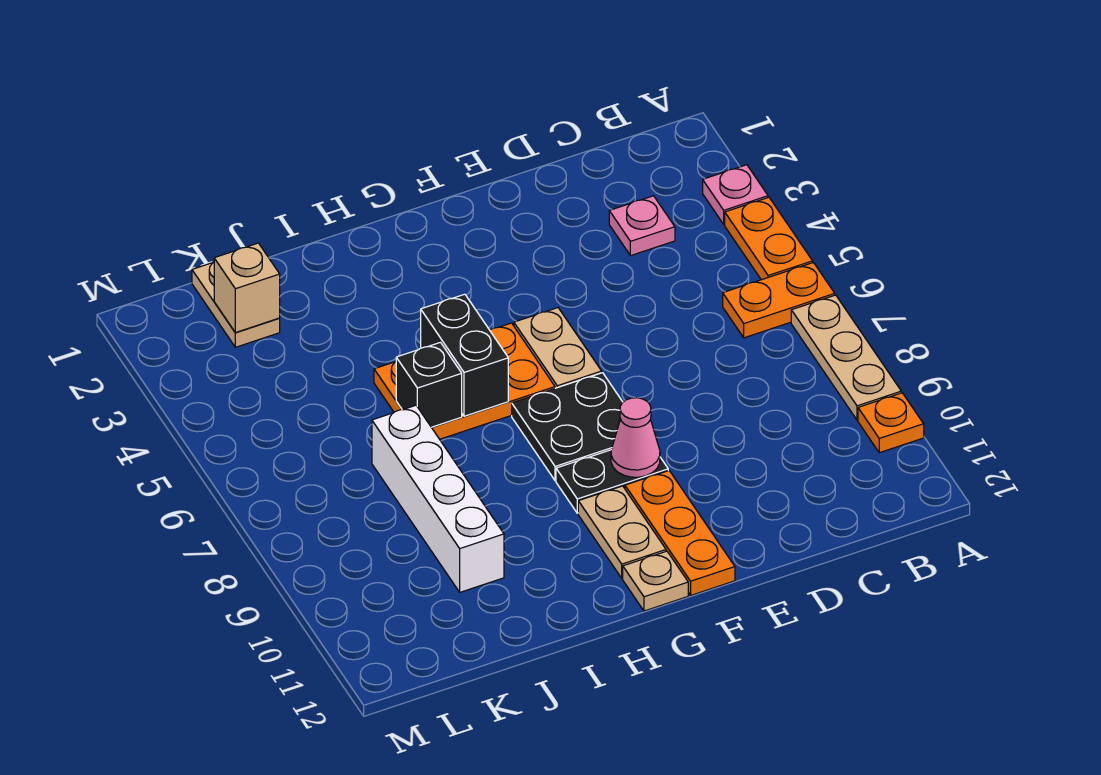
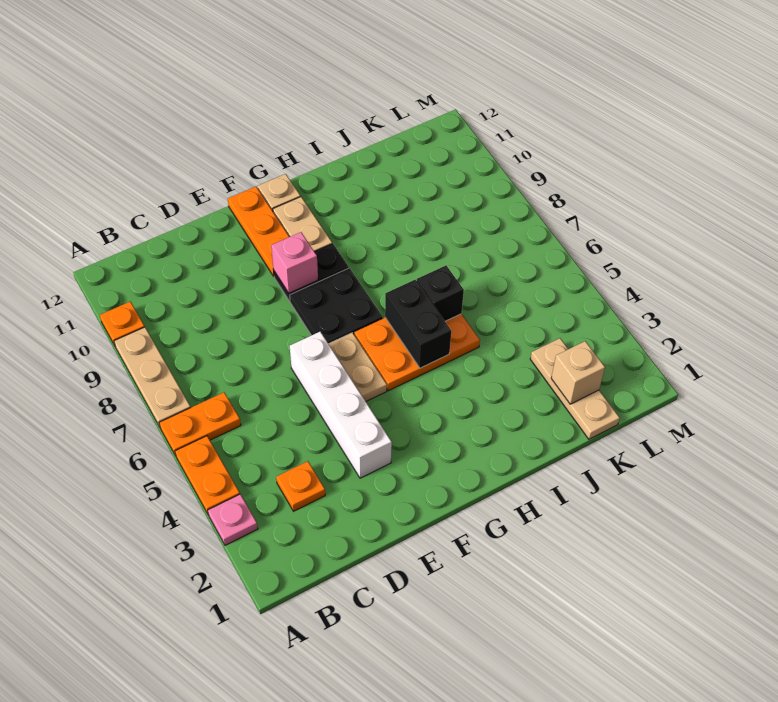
pink 1x1 plate [609,196,675,256] -> orange 1x1 plate [276,461,325,511]
pink 1x1 cone [611,398,660,477] -> pink 1x1 brick [271,232,318,293]
white 1x4 brick [372,405,504,592] -> white 1x4 brick moved to [290,332,392,478]
tan 1x2 plate [192,262,280,347] -> tan 1x3 plate [530,338,620,439]

